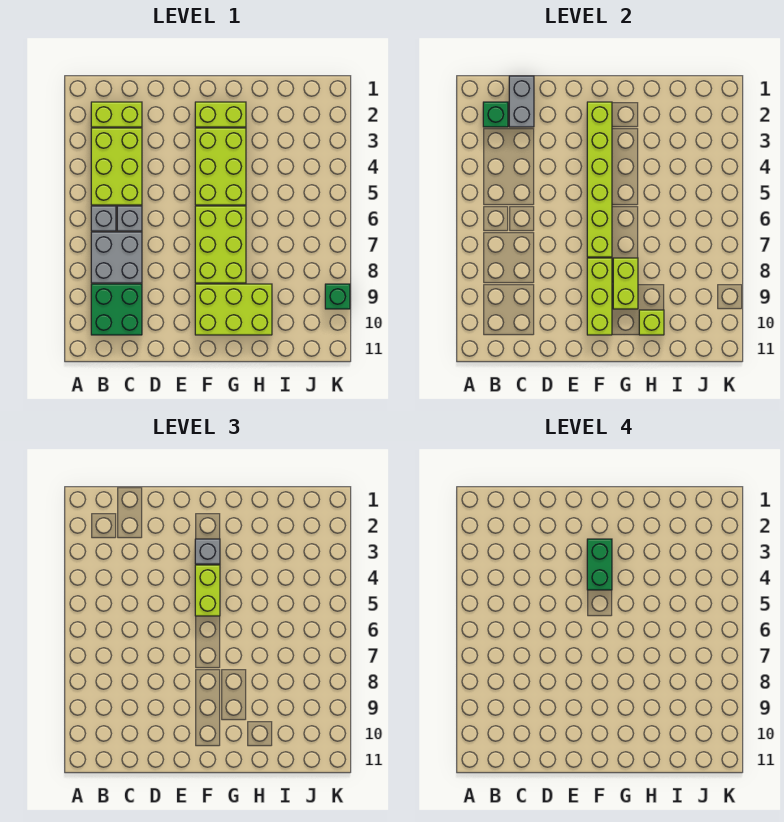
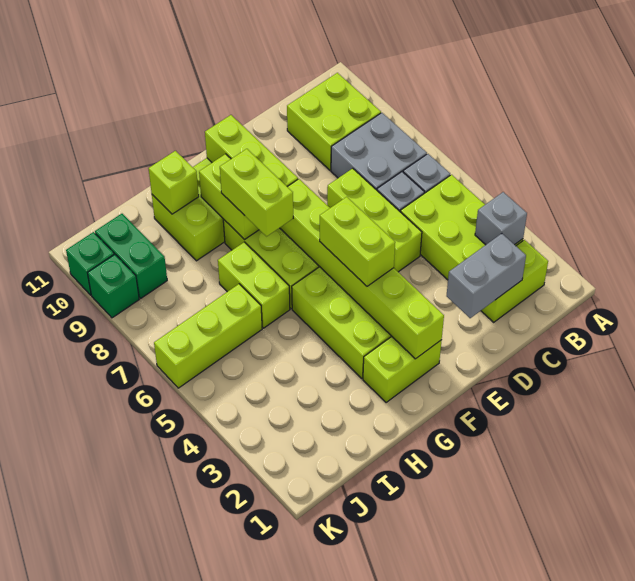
green 1x1 brick [483,102,508,127] -> green 1x1 brick moved to [66,232,114,295]
green 2x2 brick [91,284,142,335] -> lime 2x2 brick [287,73,381,170]
grey 1x2 brick [509,76,534,127] -> grey 1x2 brick turned to [447,234,526,318]
none -> lime 1x3 brick [327,168,422,272]
grey 1x1 brick [195,539,220,564] -> grey 1x1 brick moved to [475,192,527,245]
green 1x2 brick [587,539,612,590] -> green 1x2 brick moved to [95,214,167,298]
none -> lime 1x2 brick [220,149,293,237]
none -> lime 1x2 brick [218,242,290,328]
none -> lime 1x3 brick [154,284,262,388]

